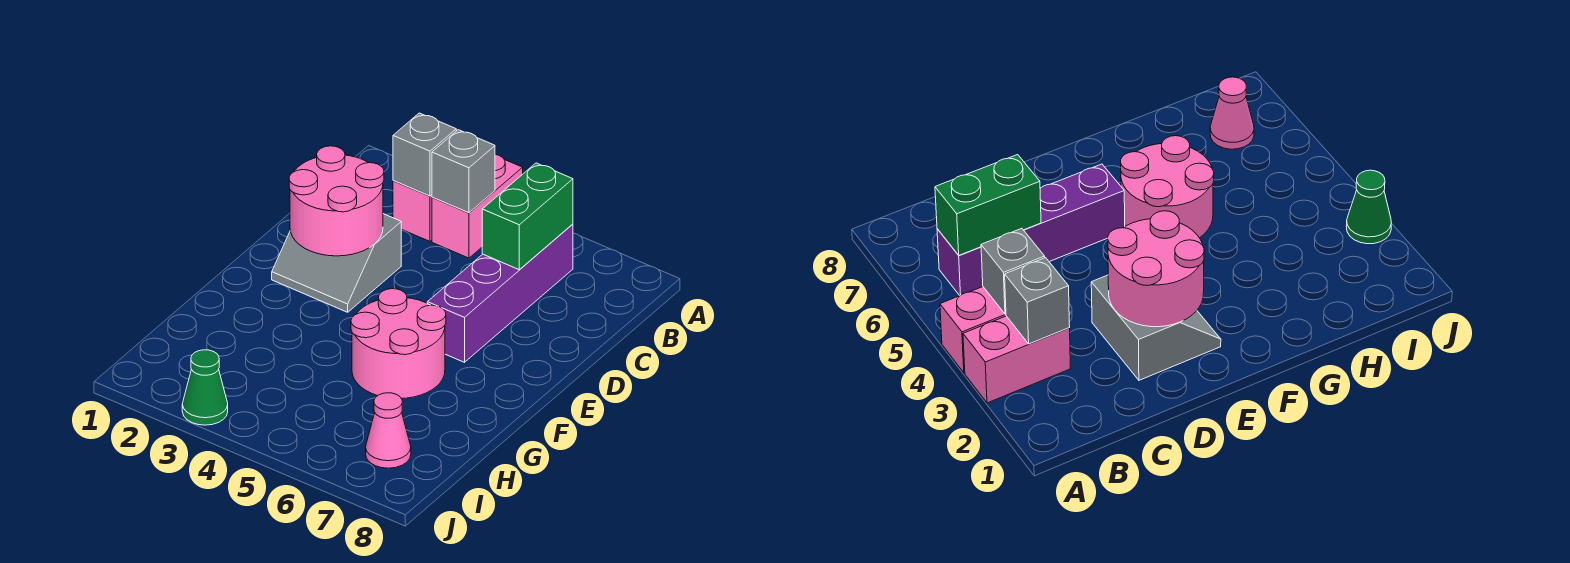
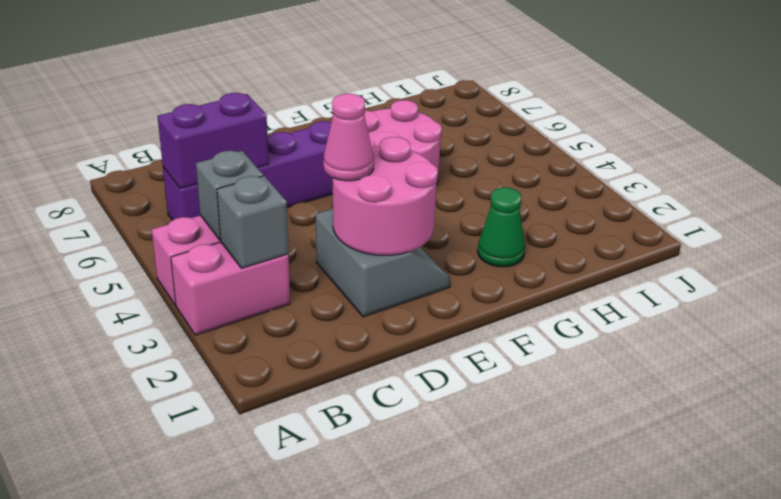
green 1x2 brick [482,163,573,269] -> purple 1x2 brick [158,93,269,188]
pink 1x1 cone [366,393,411,468] -> pink 1x1 cone moved to [324,94,374,181]
green 1x1 cone [182,350,228,425] -> green 1x1 cone moved to [478,188,525,267]

